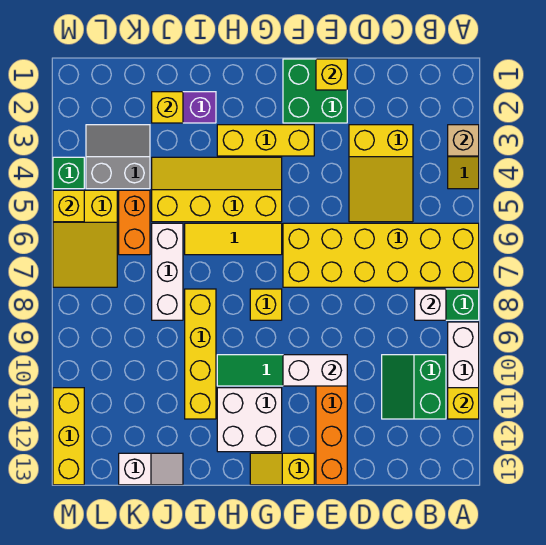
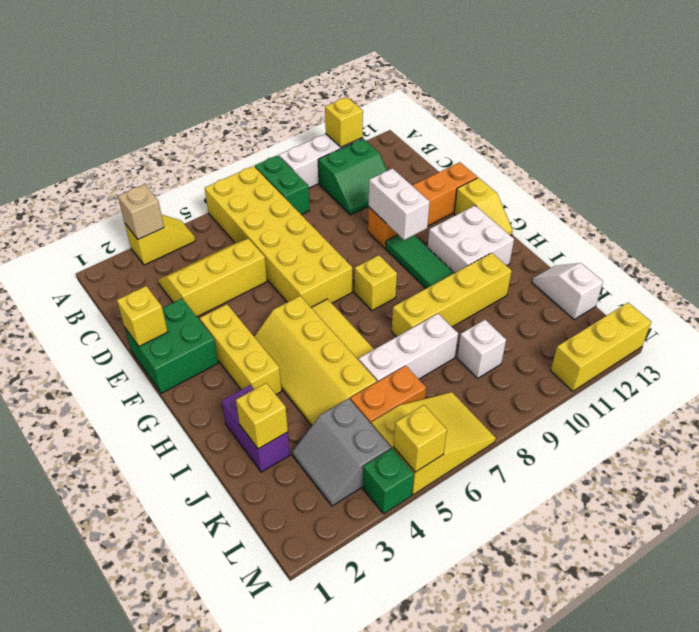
white 1x1 brick [415,289,446,320] -> white 1x1 brick moved to [457,320,506,378]
yellow 2x3 slope [349,125,413,222] -> yellow 2x3 slope turned to [158,239,267,317]

